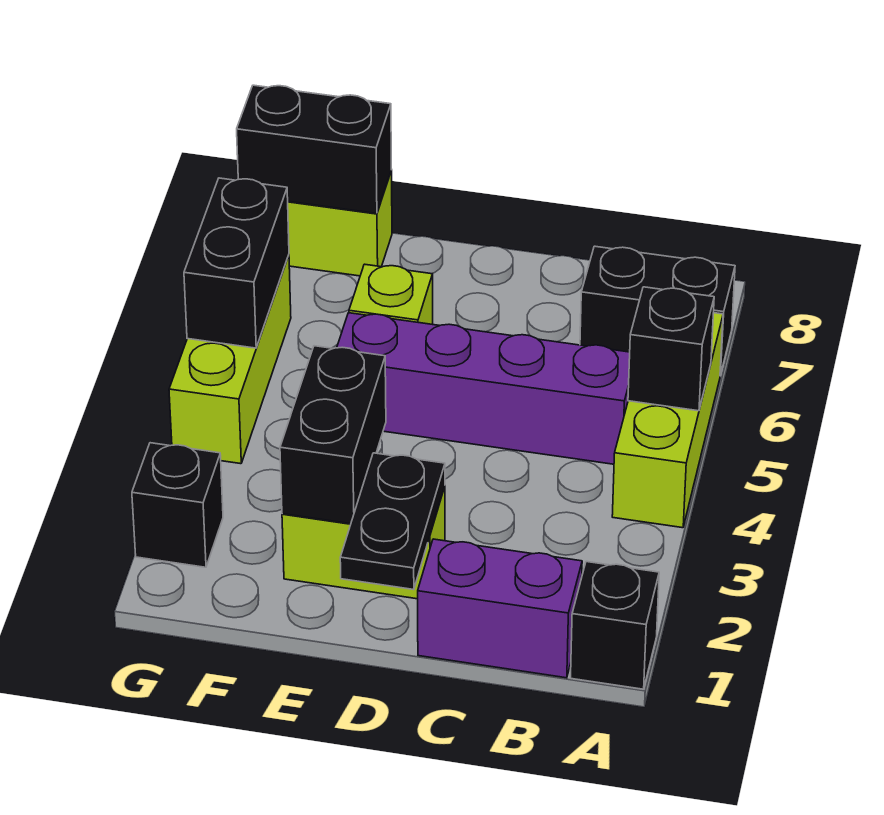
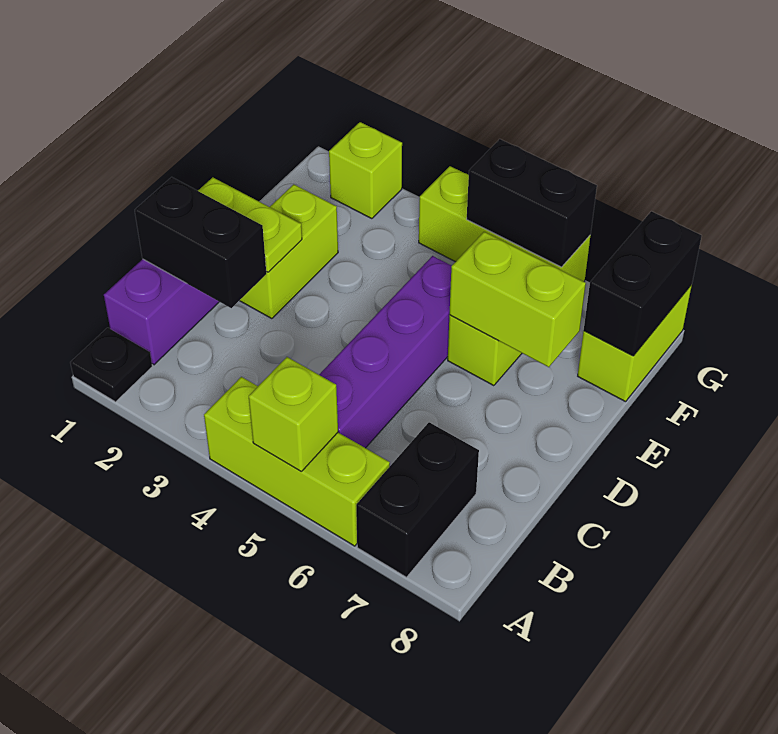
black 1x1 brick [571,562,659,689] -> black 1x1 plate [70,328,152,402]
black 1x1 brick [628,287,714,411] -> lime 1x1 brick [249,357,338,471]
black 1x2 plate [340,453,445,590] -> lime 1x2 plate [198,177,302,272]
black 1x2 brick [280,346,386,524] -> black 1x2 brick moved to [135,177,266,308]
none -> lime 1x2 brick [449,232,586,367]
black 1x1 brick [132,443,223,567] -> lime 1x1 brick [329,122,402,219]

